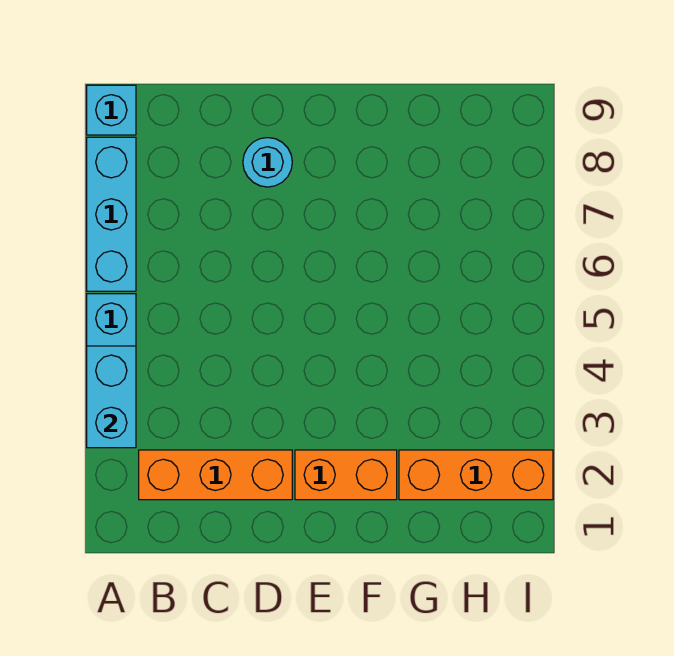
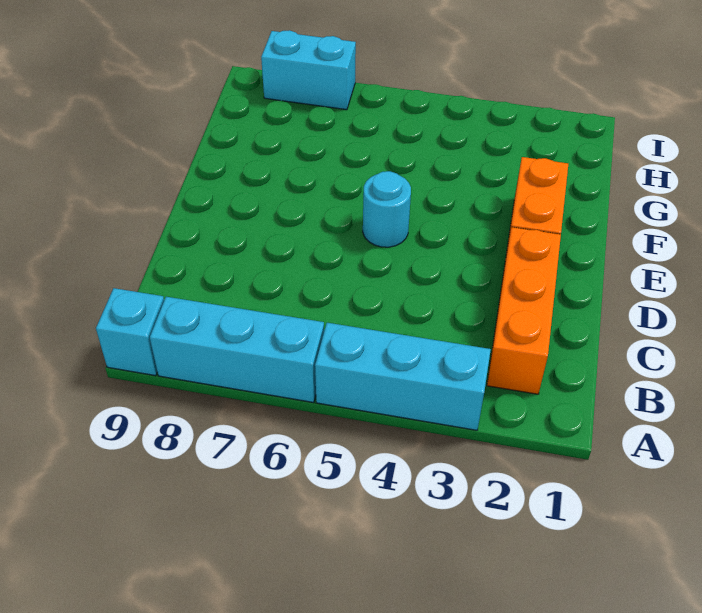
cyan 1x2 brick [87,346,136,448] -> cyan 1x2 brick moved to [261,30,356,110]
cyan 1x1 round brick [243,138,292,187] -> cyan 1x1 round brick moved to [363,171,411,247]
orange 1x3 brick [399,450,553,500] -> none

